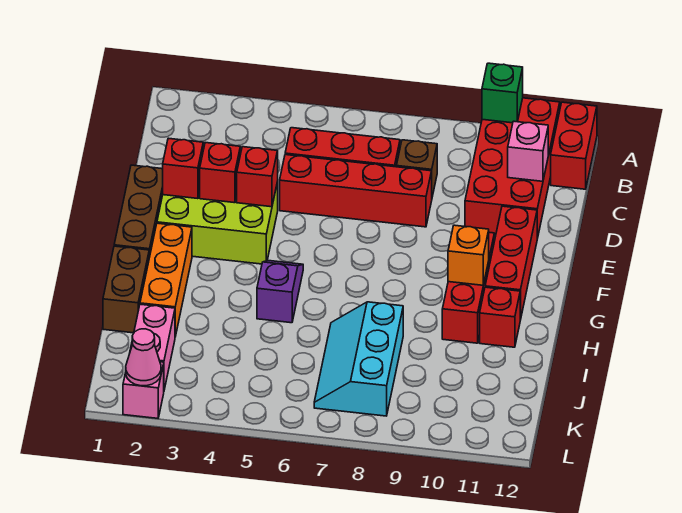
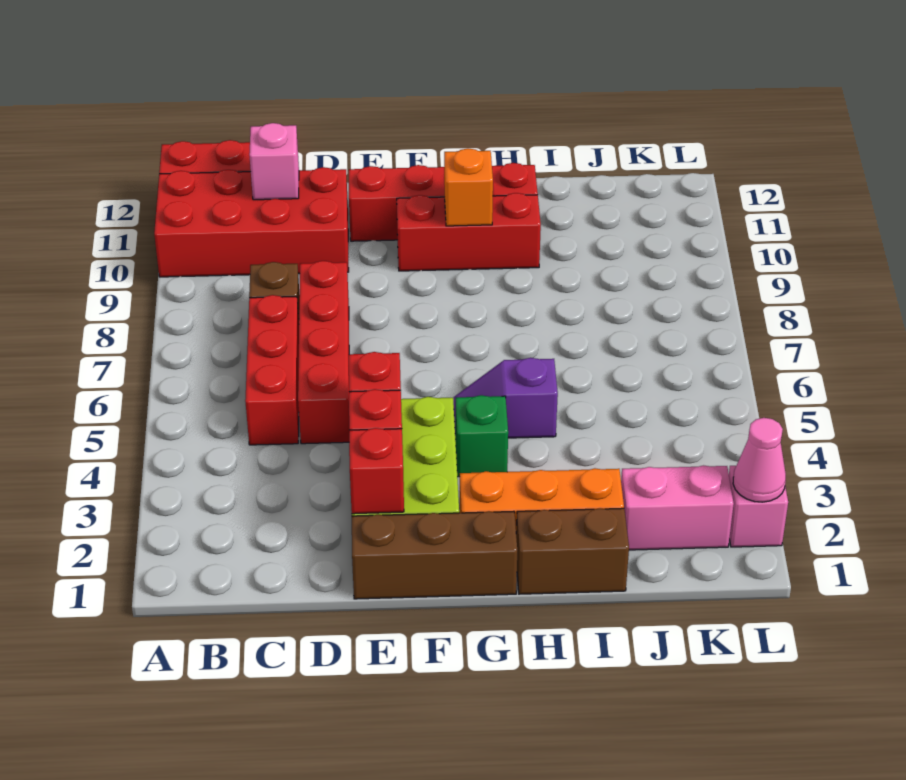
green 1x1 brick [482,63,523,123] -> green 1x1 brick moved to [455,395,508,477]
cyan 2x3 slope [314,302,403,416] -> none

